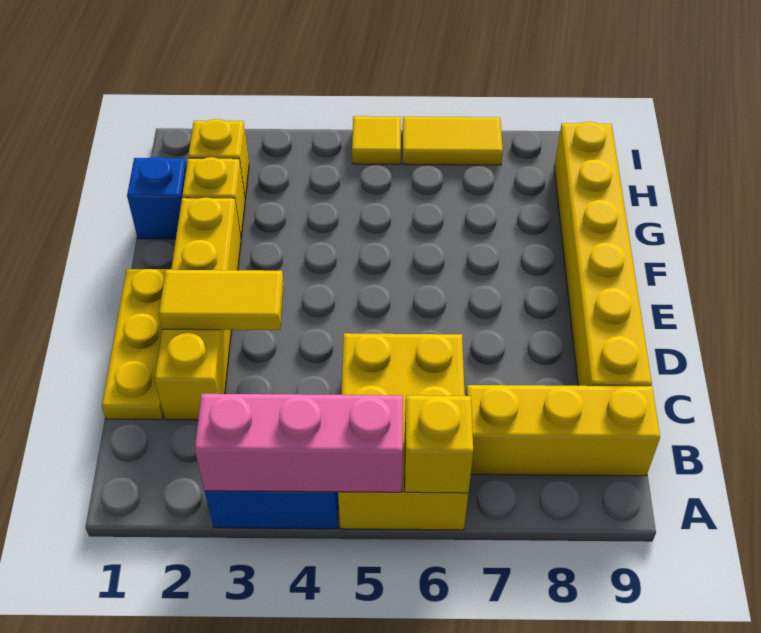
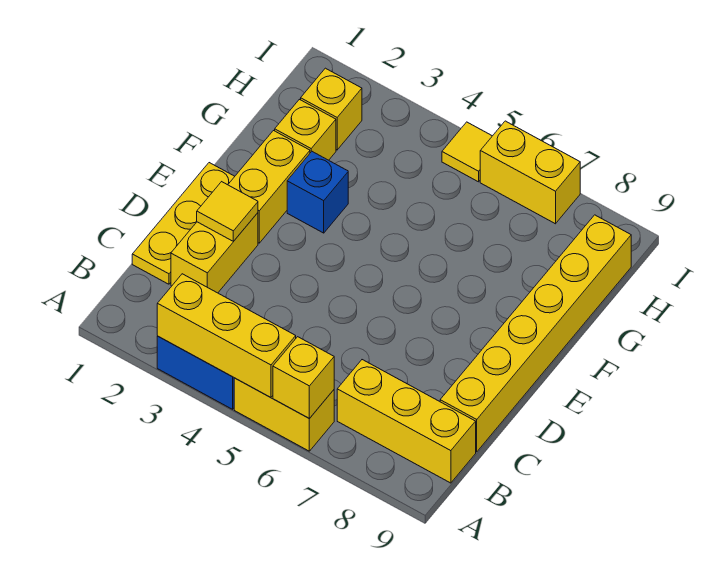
pink 1x3 brick [195,394,403,492] -> yellow 1x3 brick [157,274,296,398]
yellow 2x3 brick [338,333,468,530] -> yellow 1x2 brick [234,378,334,451]
yellow 1x2 tile [159,270,284,330] -> yellow 1x1 tile [197,182,258,241]
blue 1x1 brick [127,157,187,239] -> blue 1x1 brick moved to [287,152,348,233]
yellow 1x2 tile [403,117,503,165] -> yellow 1x2 brick [480,121,580,224]

